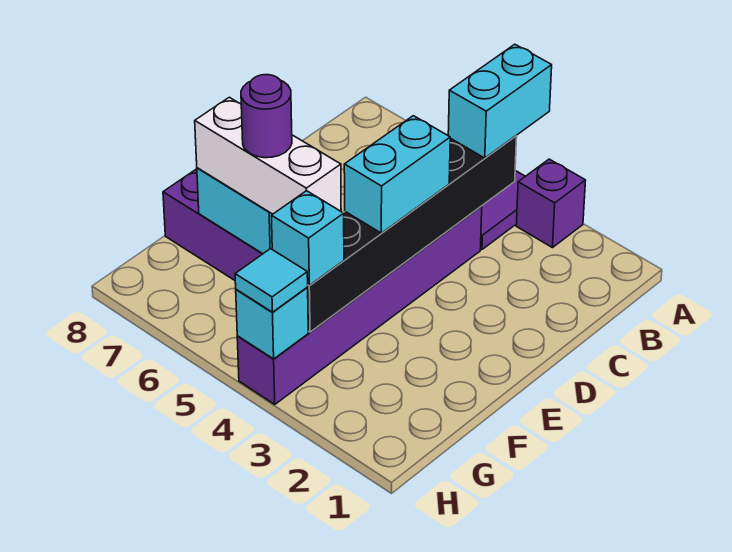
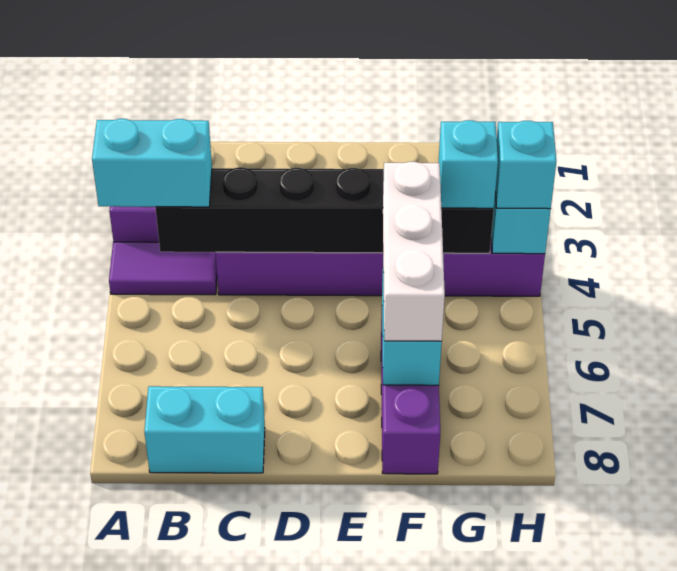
cyan 1x2 brick [344,116,450,233] -> cyan 1x2 brick moved to [144,386,265,473]
purple 1x1 round brick [241,75,292,158] -> none
cyan 1x1 tile [235,249,308,312] -> cyan 1x1 brick [495,121,556,209]

